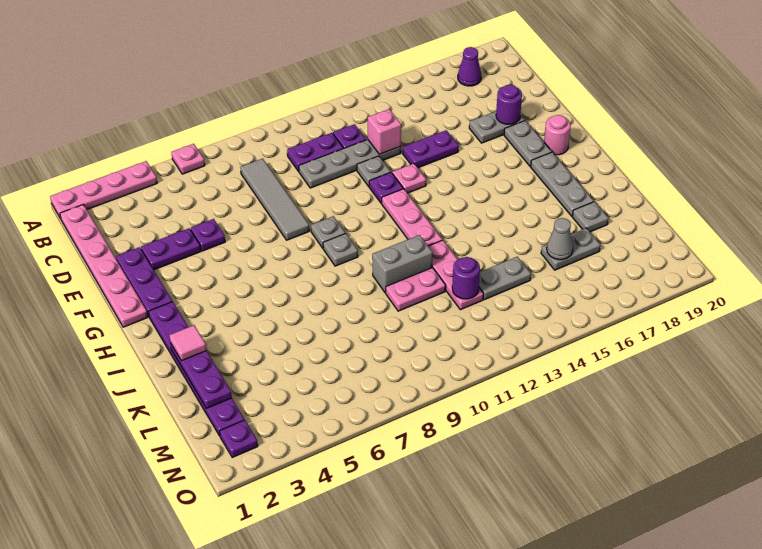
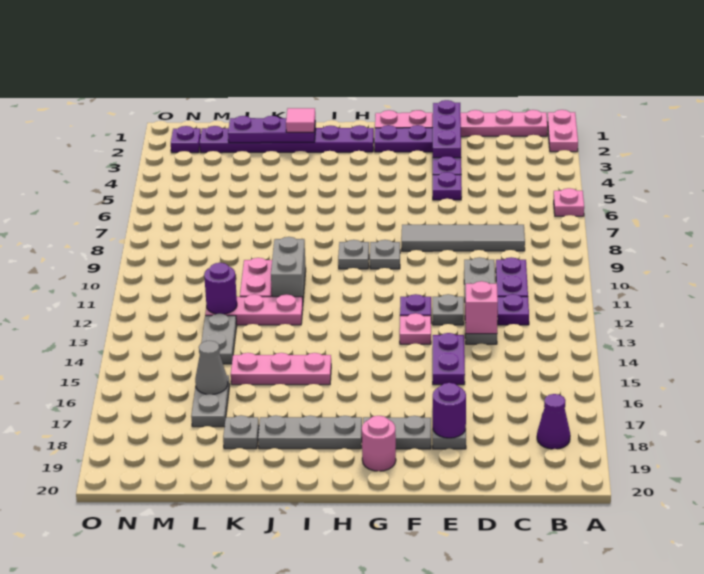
pink 1x4 plate [50,161,157,219] -> pink 1x2 plate [548,110,578,152]
none -> purple 1x3 plate [433,100,461,158]
pink 1x3 plate [382,189,442,246] -> pink 1x3 plate moved to [231,353,331,385]

